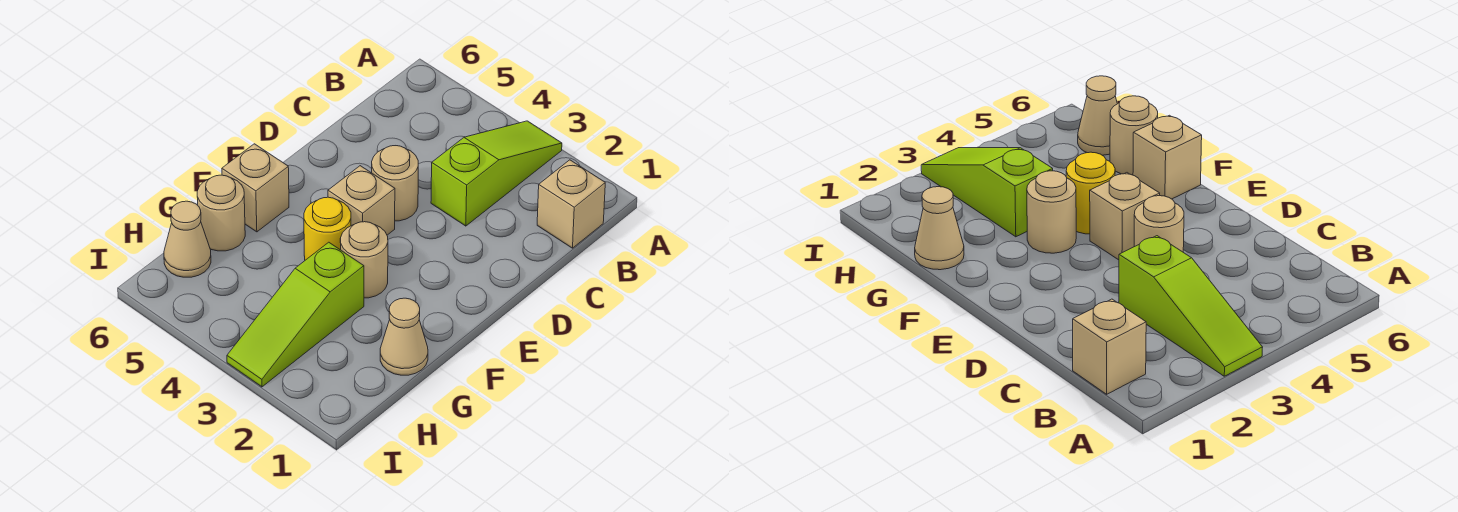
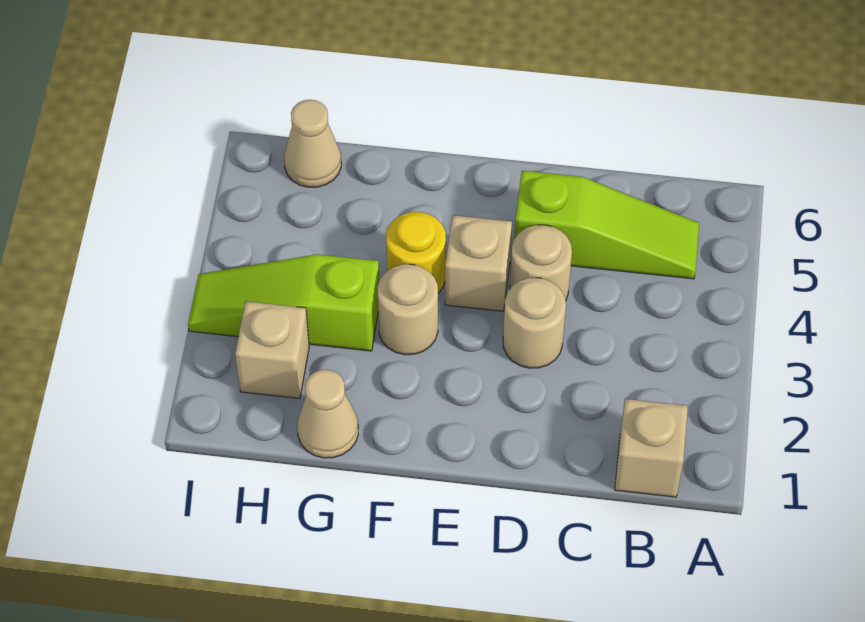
lime 1x3 slope [431,121,562,226] -> lime 1x3 slope moved to [514,171,699,279]
tan 1x1 brick [222,144,289,232] -> tan 1x1 brick moved to [235,301,309,398]
tan 1x1 round brick [197,175,245,251] -> tan 1x1 round brick moved to [503,278,566,368]

